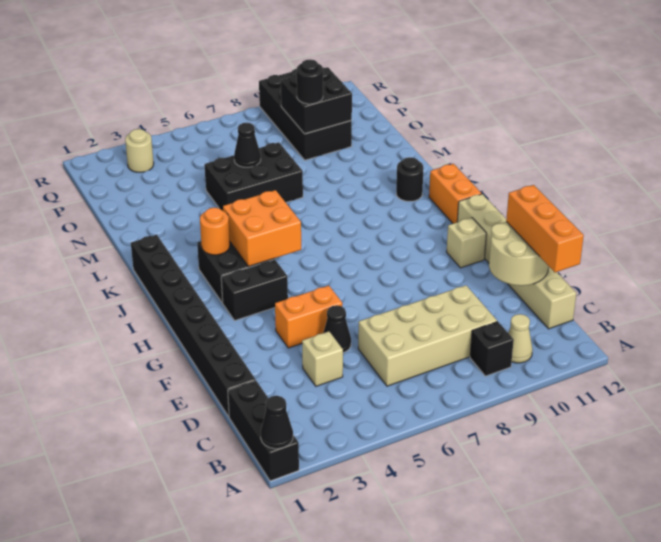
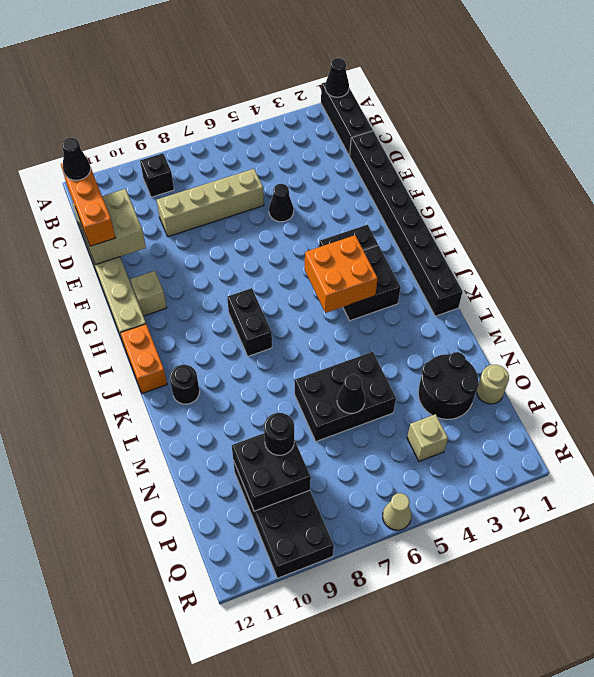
tan 1x1 cone [508,314,532,363] -> tan 1x1 cone moved to [383,493,411,530]
tan 2x4 brick [358,285,497,386] -> tan 1x4 brick [157,169,264,237]
none -> black 1x1 cone [62,138,91,180]
tan 1x1 brick [302,331,343,386] -> tan 1x1 brick moved to [407,414,448,461]
tan 2x2 round brick [489,222,549,286] -> tan 2x2 brick [75,189,146,265]
orange 1x2 brick [275,286,342,348] -> none
none -> black 1x2 brick [227,288,272,356]
orange 1x1 round brick [200,208,230,255] -> none
none -> black 2x2 round brick [418,352,479,419]
tan 1x1 round brick [125,129,154,172] -> tan 1x1 round brick moved to [477,365,509,404]

